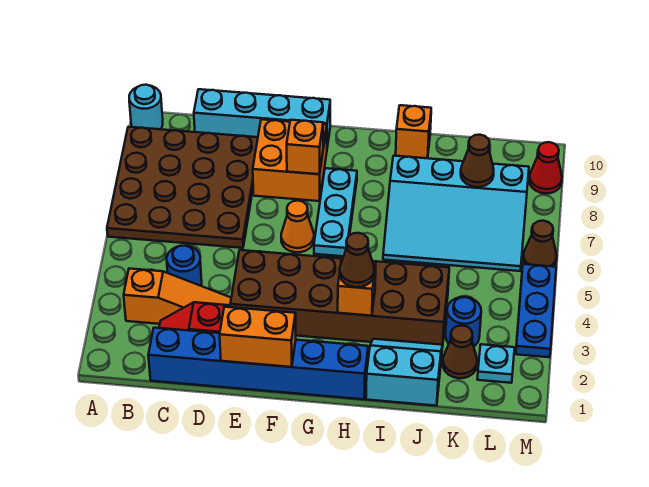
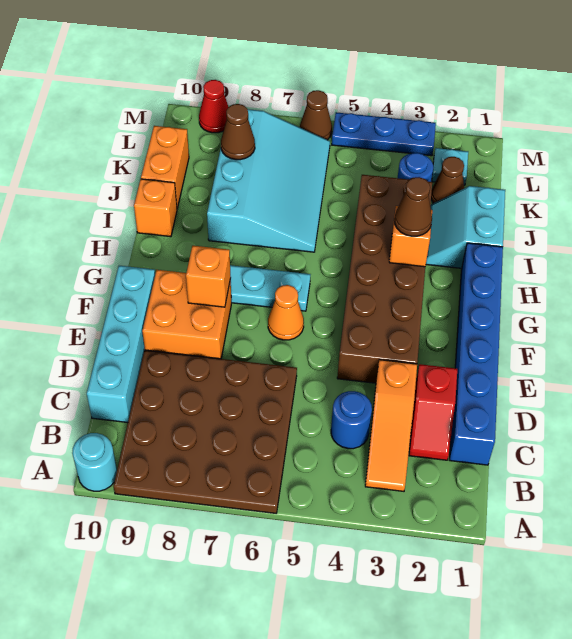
orange 1x3 slope [124,269,231,324] -> orange 1x3 slope turned to [365,360,417,491]
orange 1x2 brick [220,307,296,367] -> orange 1x2 brick moved to [141,126,189,208]

